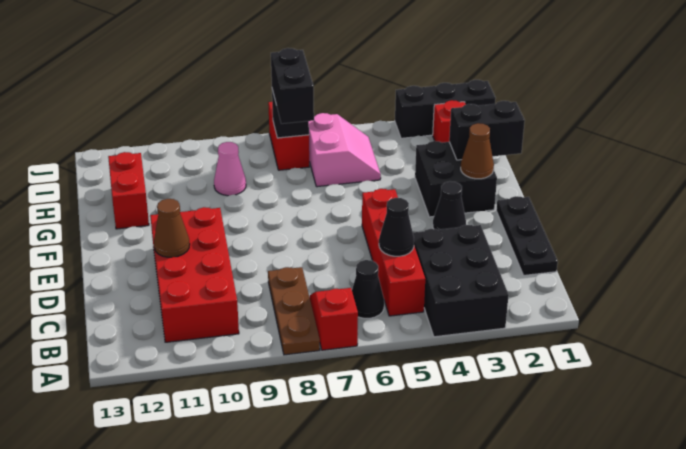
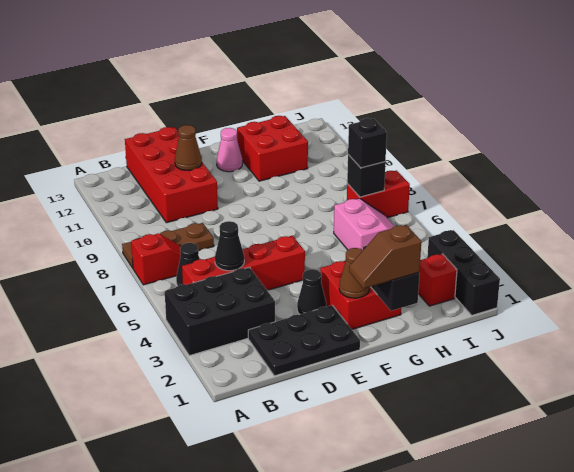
red 2x4 brick [150,207,239,342] -> red 2x4 brick turned to [125,127,218,223]
black 1x3 plate [496,196,558,275] -> black 2x3 plate [248,305,360,376]
none -> brown 1x2 slope [349,225,421,289]
black 2x2 brick [415,141,497,217] -> red 2x2 brick [320,261,401,329]
red 1x2 brick [108,152,149,229] -> red 2x2 brick [237,116,308,181]
pink 2x2 slope [309,113,381,187] -> pink 2x2 slope turned to [334,198,394,250]
black 1x2 brick [271,48,314,124] -> black 1x1 brick [348,118,387,168]
pink 1x1 cone [214,142,246,196] -> pink 1x1 cone moved to [217,128,242,172]

